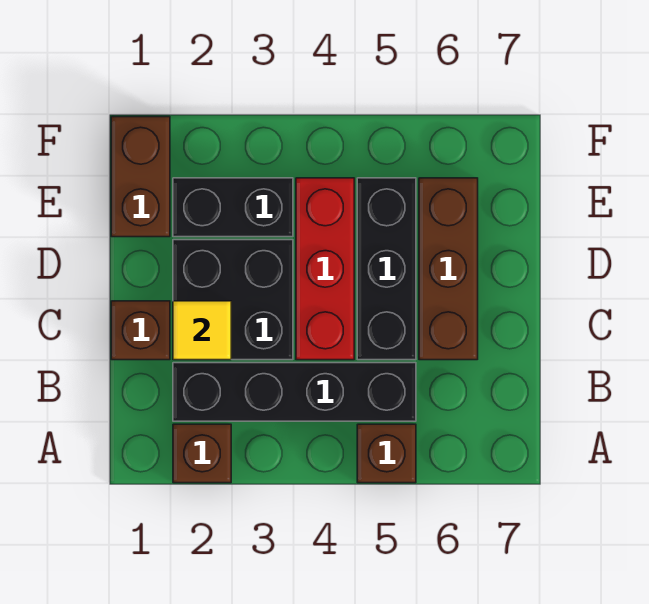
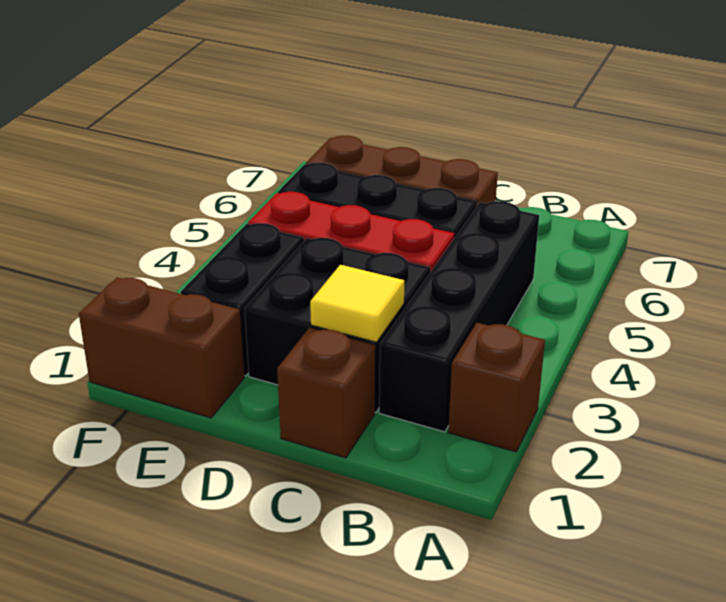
brown 1x1 brick [357,424,416,483] -> none

